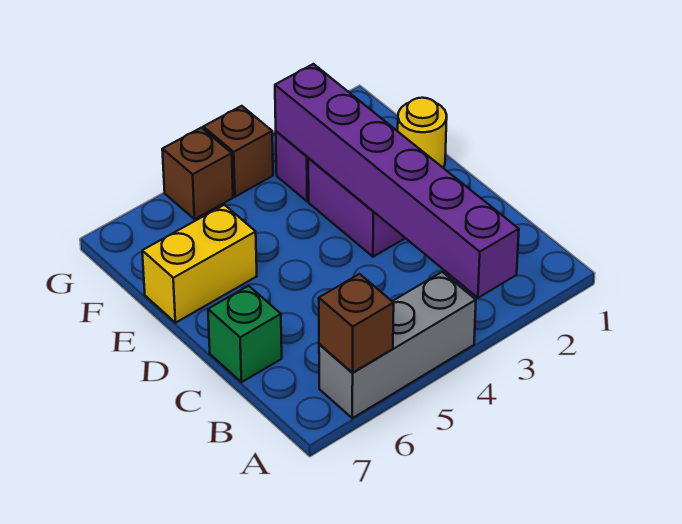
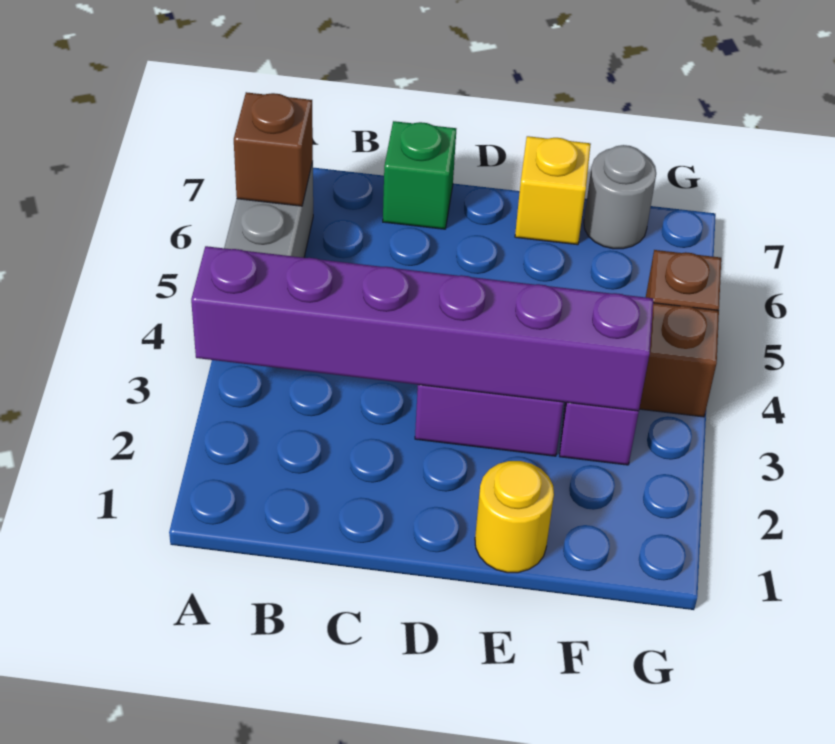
yellow 1x2 brick [142,205,257,323] -> yellow 1x1 brick [515,136,591,245]
none -> grey 1x1 round brick [584,145,656,249]

